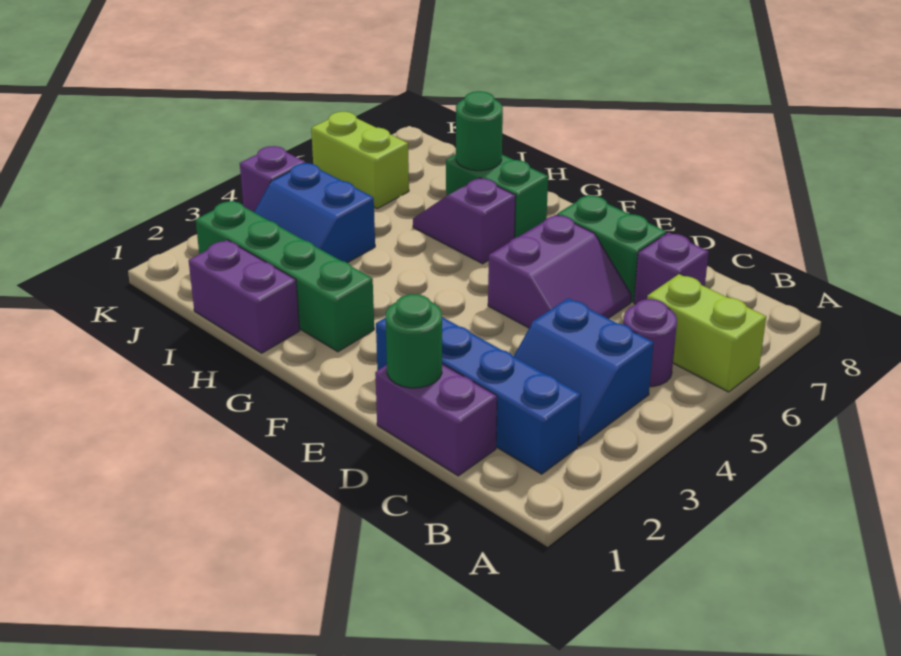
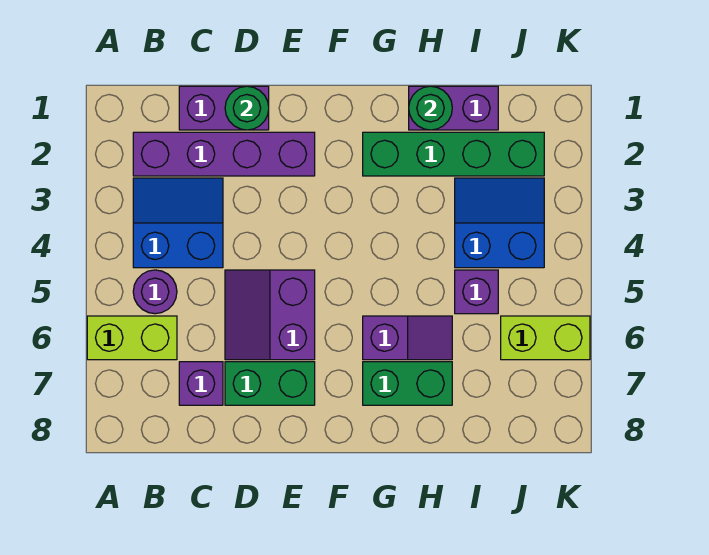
blue 1x4 brick [376,317,581,474] -> purple 1x4 brick [133,132,315,176]
green 1x1 round brick [456,91,503,171] -> green 1x1 round brick moved to [409,86,452,130]
purple 1x1 brick [240,146,305,212] -> purple 1x1 brick moved to [455,270,498,314]

